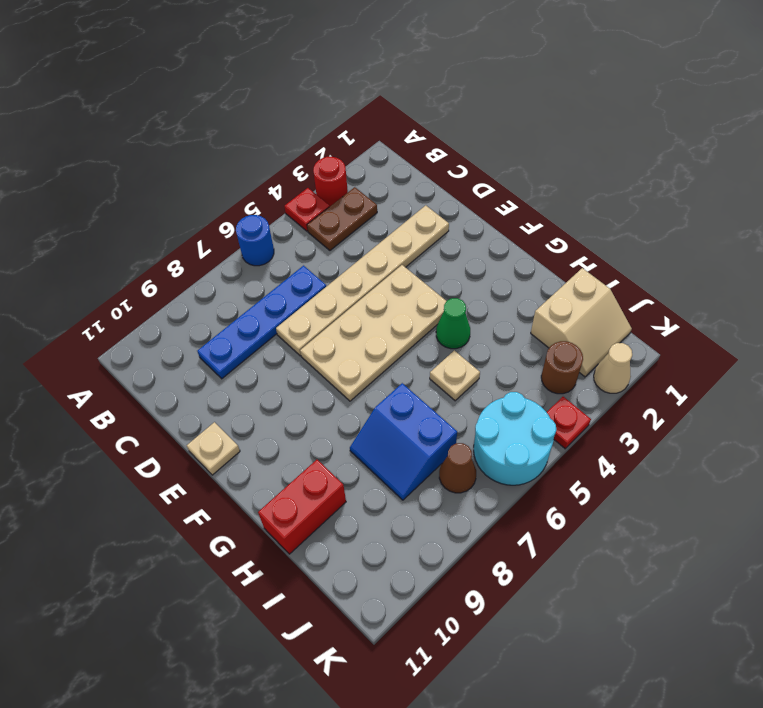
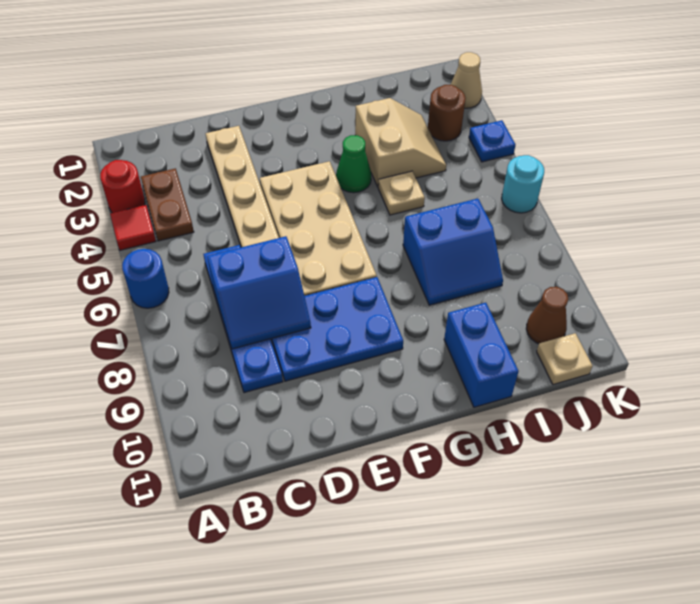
red 1x1 plate [284,188,330,231] -> red 1x1 tile [110,205,156,250]
none -> blue 2x2 slope [207,236,311,349]
none -> blue 2x3 plate [271,277,403,381]
tan 1x1 plate [187,422,240,475] -> tan 1x1 plate moved to [537,333,593,385]
red 1x2 brick [258,460,346,554] -> blue 1x2 brick [444,303,519,407]
tan 2x2 slope [531,268,632,377] -> tan 2x2 slope moved to [355,98,446,187]
cyan 2x2 round brick [474,392,556,485] -> cyan 1x1 round brick [502,155,544,213]
brown 1x1 cone [439,443,476,493] -> brown 1x1 cone moved to [526,287,568,344]
red 1x1 plate [547,397,591,449] -> blue 1x1 plate [469,120,515,162]

